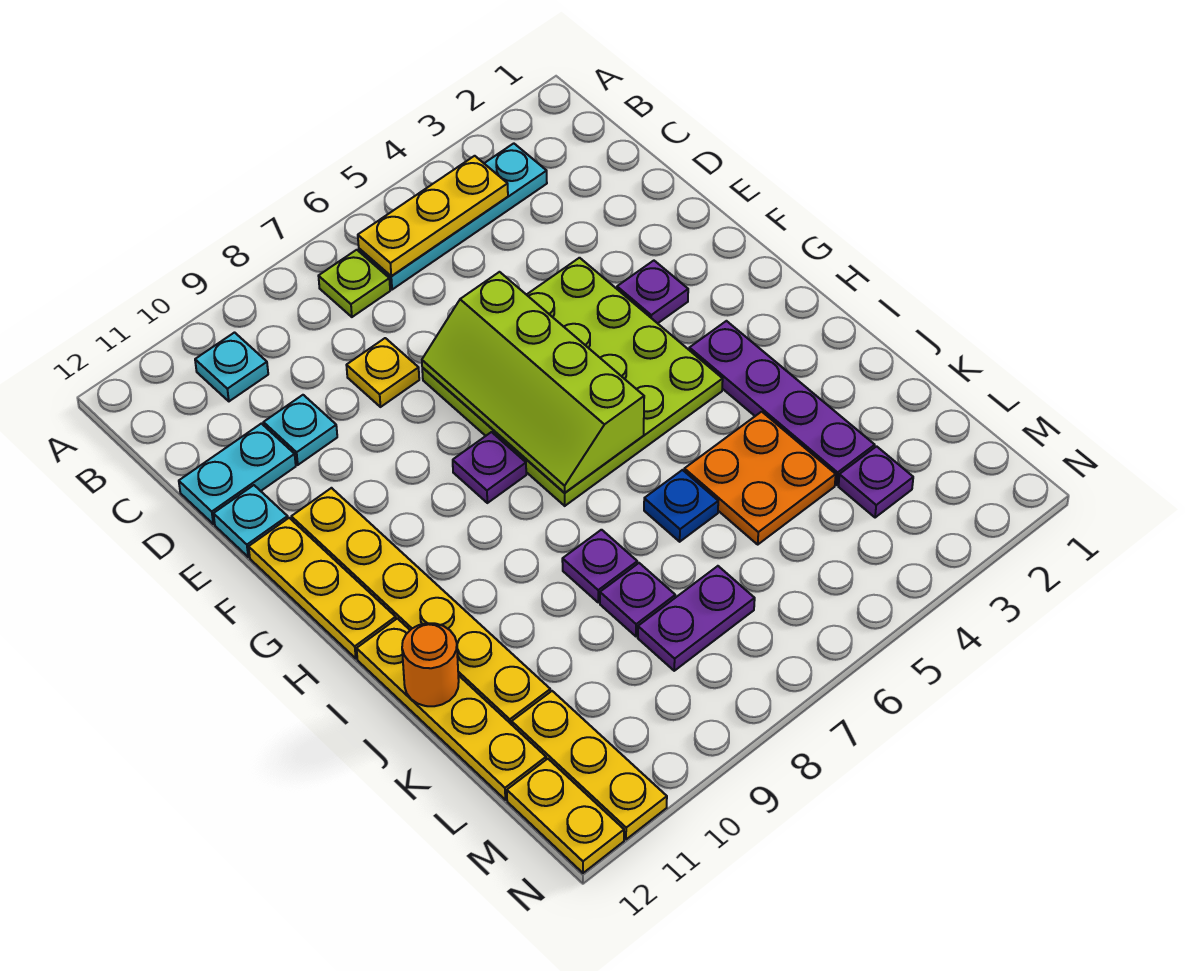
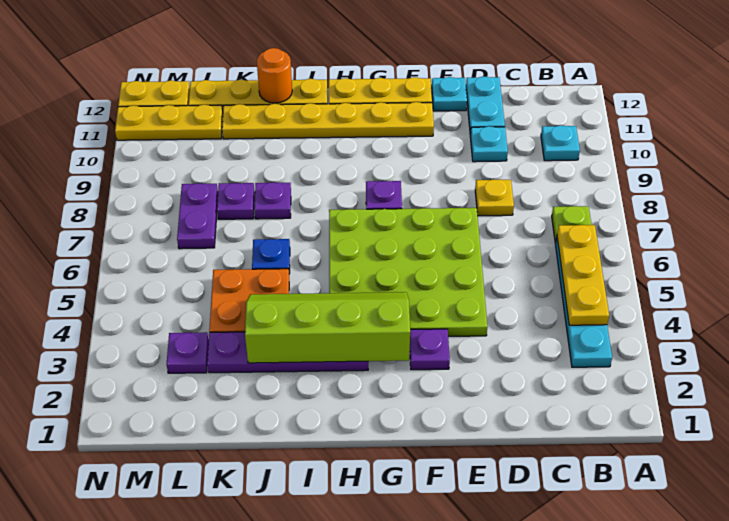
lime 2x4 slope [422,272,644,493] -> lime 2x4 slope moved to [245,292,410,363]

